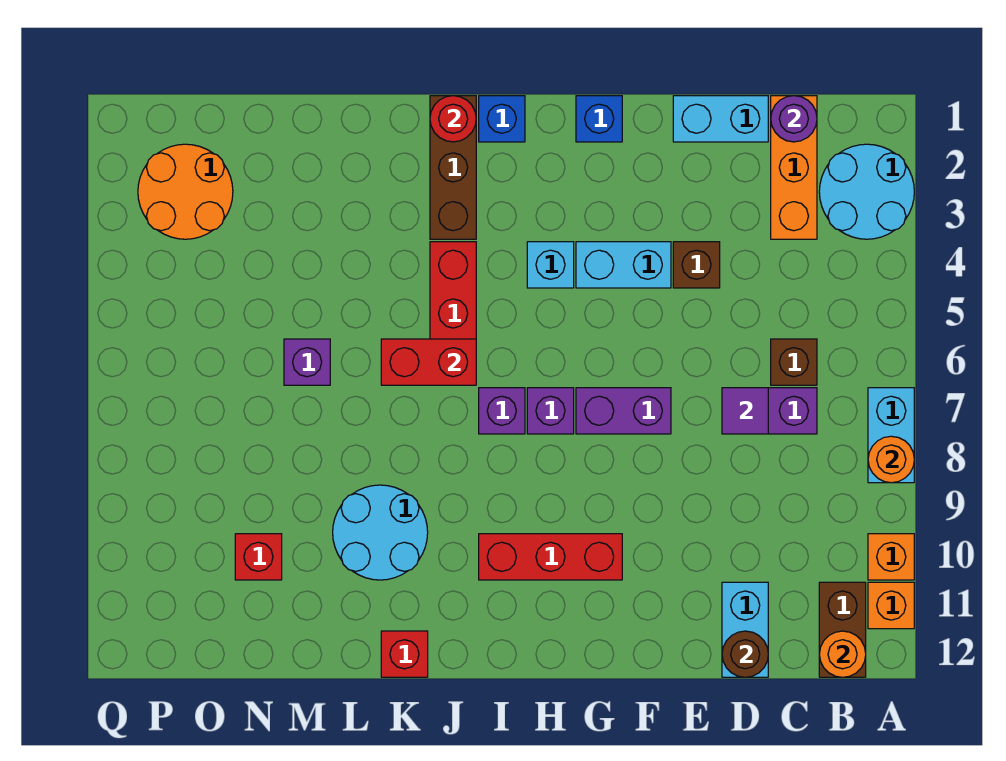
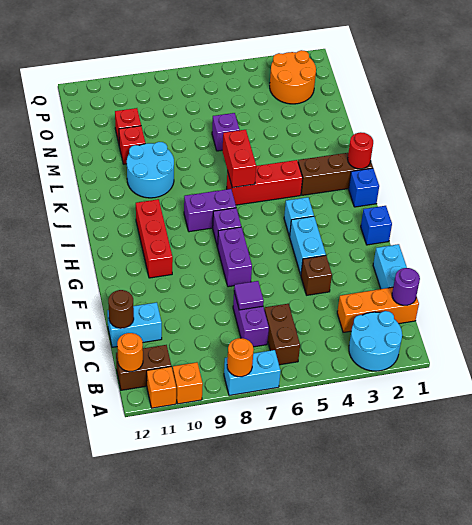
brown 1x1 brick [771,339,817,385] -> brown 1x2 brick [264,304,300,365]
purple 1x1 brick [479,388,525,434] -> purple 1x2 brick [184,189,236,232]
red 1x1 brick [381,631,428,677] -> red 1x1 brick moved to [119,126,145,164]

